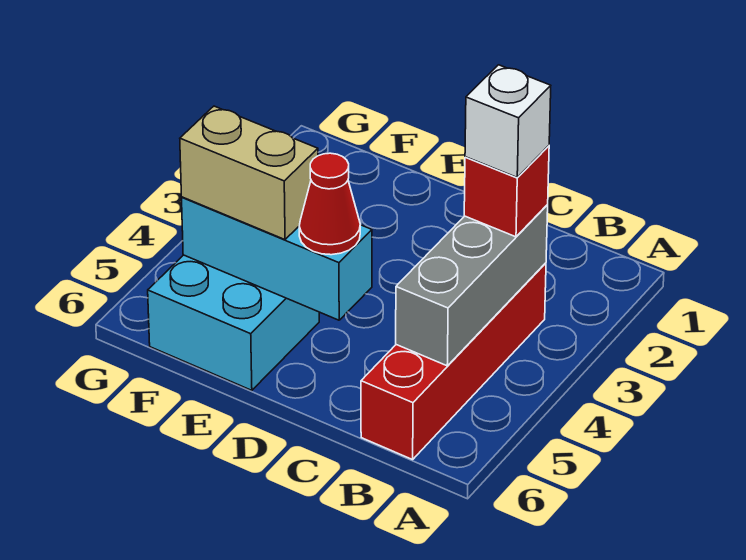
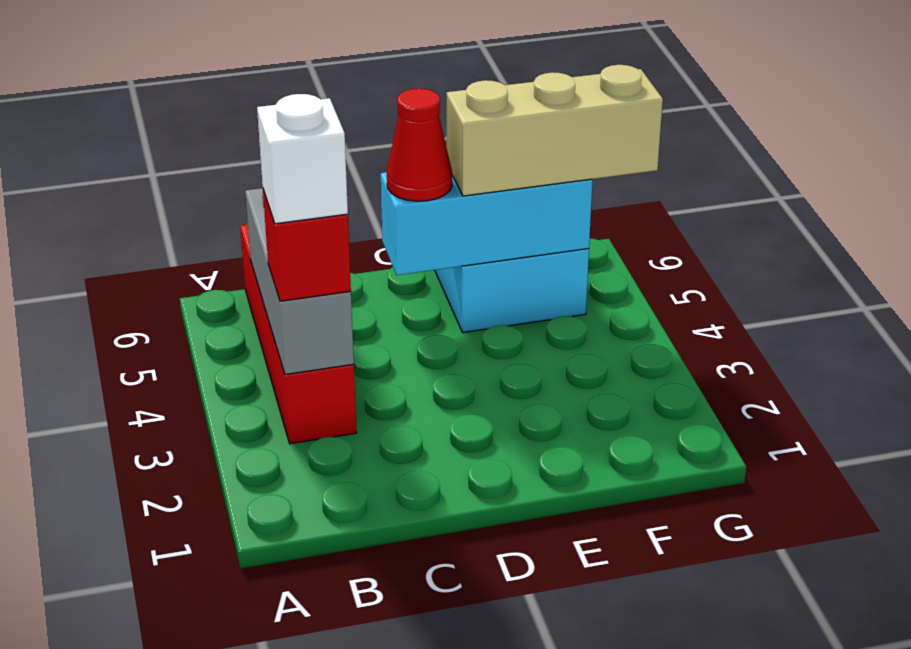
tan 1x2 brick [180,106,318,240] -> tan 1x3 brick [447,65,663,196]

